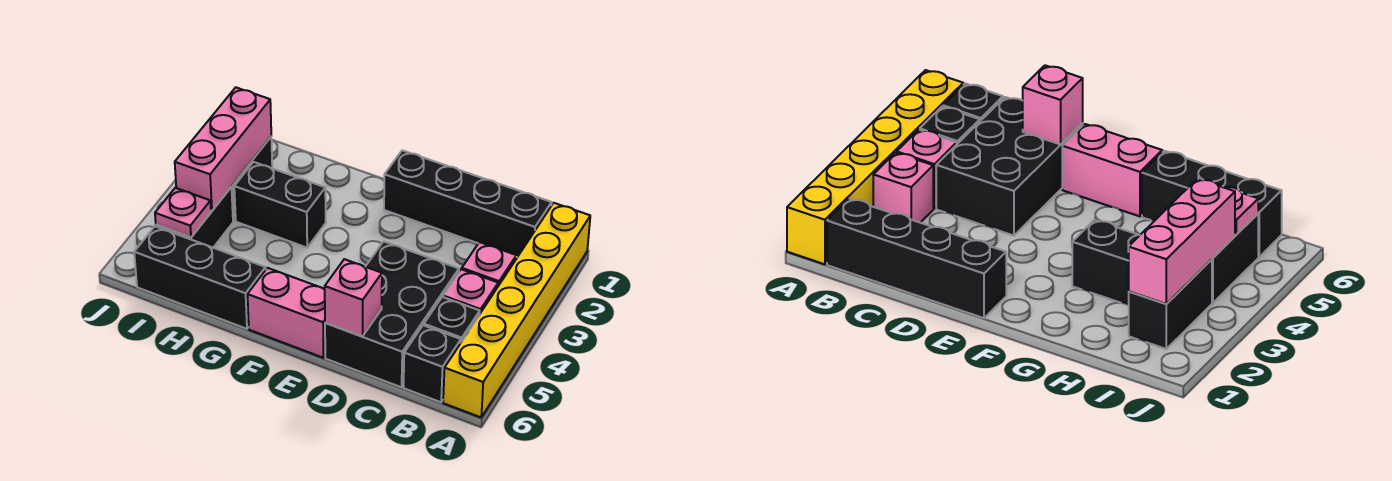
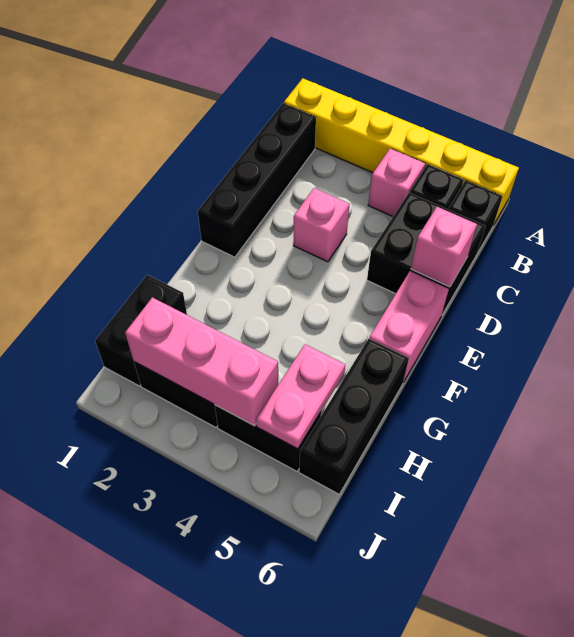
pink 1x1 brick [462,242,516,286] -> pink 1x1 brick moved to [293,188,350,262]
black 2x3 brick [325,241,459,387] -> black 2x2 brick [367,192,485,314]
black 1x2 brick [234,162,326,248] -> black 1x2 brick moved to [95,275,187,386]
pink 1x1 plate [155,188,211,237] -> pink 1x2 plate [256,344,345,449]

